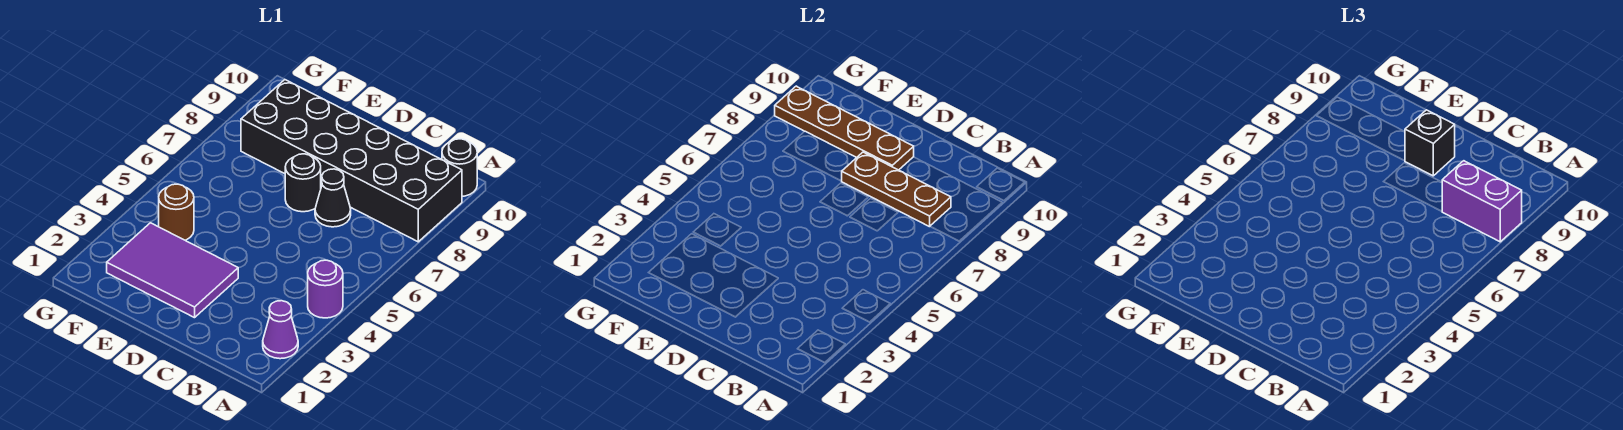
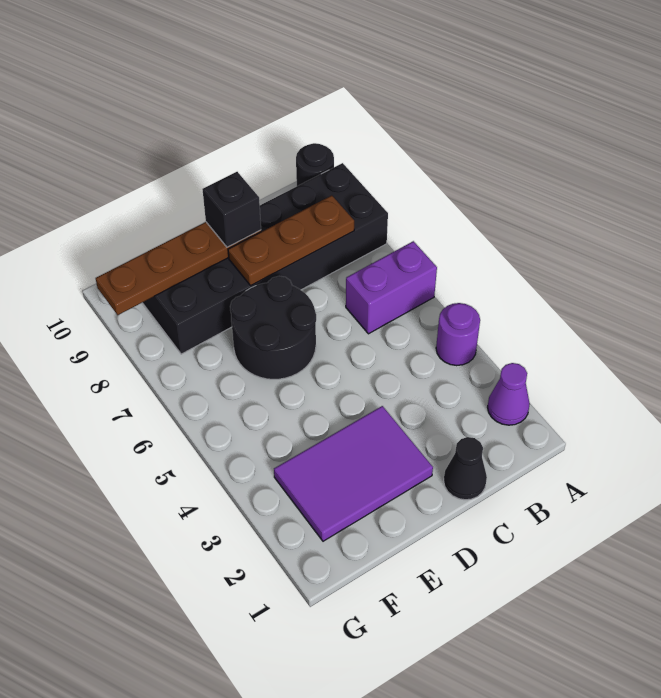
purple 1x2 brick [1442,161,1522,242] -> purple 1x2 brick moved to [346,241,437,334]
black 1x1 cone [315,169,351,227] -> black 1x1 cone moved to [444,437,487,500]
black 1x1 round brick [285,154,321,212] -> black 2x2 round brick [230,276,316,379]
brown 1x1 round brick [159,184,194,240] -> none

